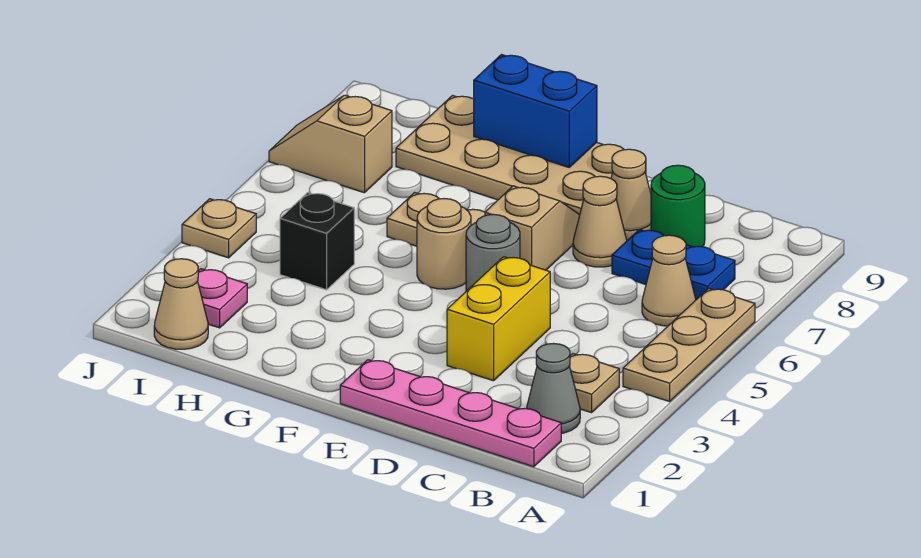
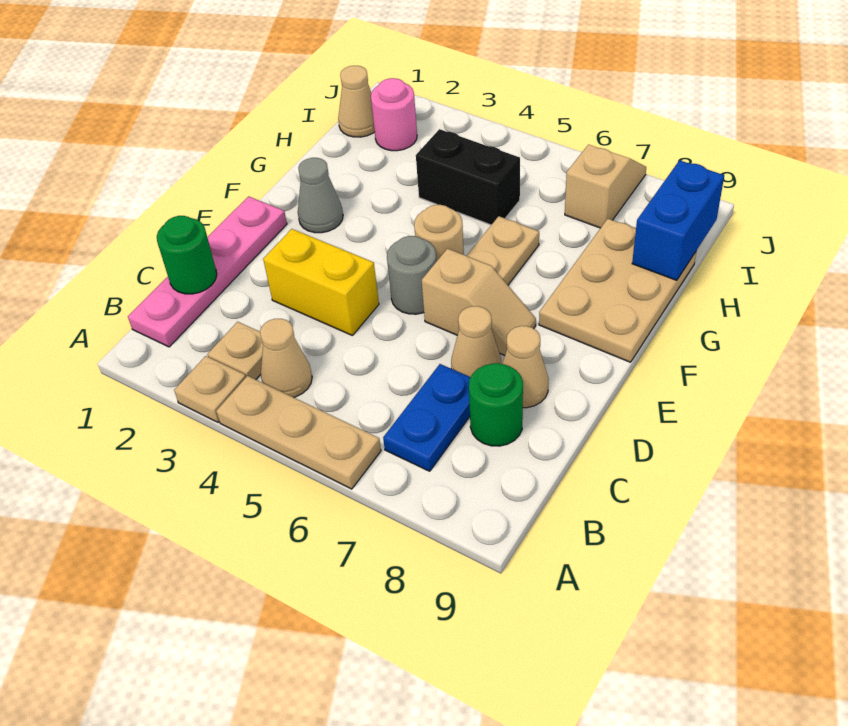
grey 1x1 cone [527,344,580,433] -> grey 1x1 cone moved to [298,158,343,233]
tan 1x1 cone [642,235,696,326] -> tan 1x1 cone moved to [260,319,312,397]
none -> green 1x1 round brick [157,216,217,294]
tan 2x4 plate [396,96,646,215] -> tan 2x3 plate [539,219,696,362]
blue 1x2 brick [474,55,597,167] -> blue 1x2 brick moved to [632,160,724,280]
black 1x1 brick [280,193,354,290] -> black 1x2 brick [416,129,520,225]
pink 1x1 plate [198,269,247,328] -> pink 1x1 round brick [371,78,417,151]
tan 1x1 plate [182,199,256,258] -> tan 1x1 plate moved to [174,356,246,422]

